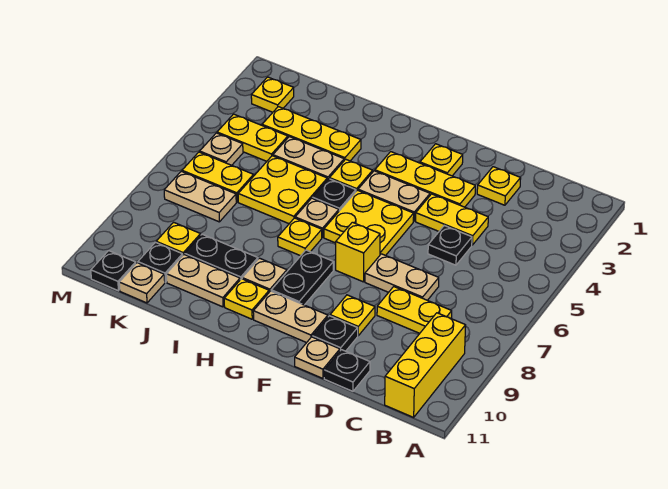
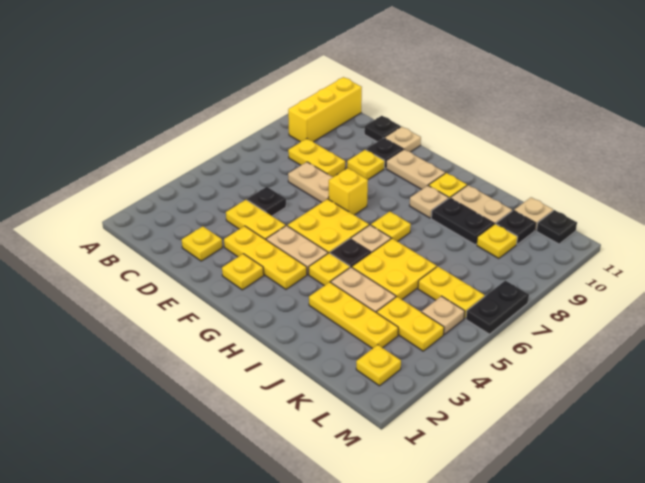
black 1x2 plate [271,250,333,305] -> black 1x2 plate moved to [466,281,529,334]
tan 1x2 plate [164,171,236,222] -> none

